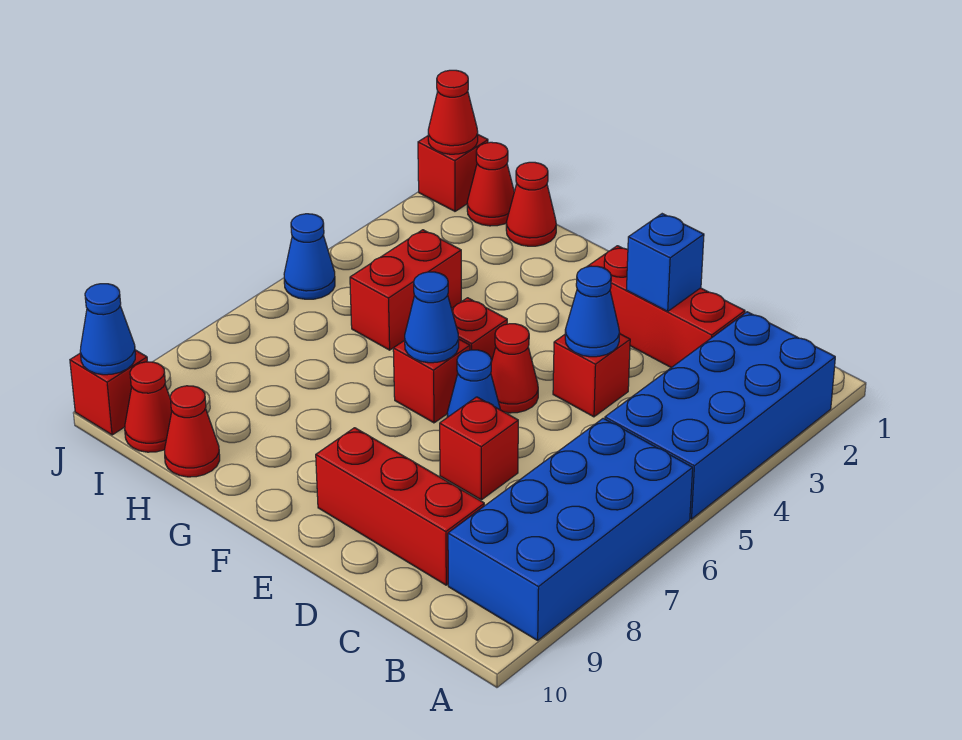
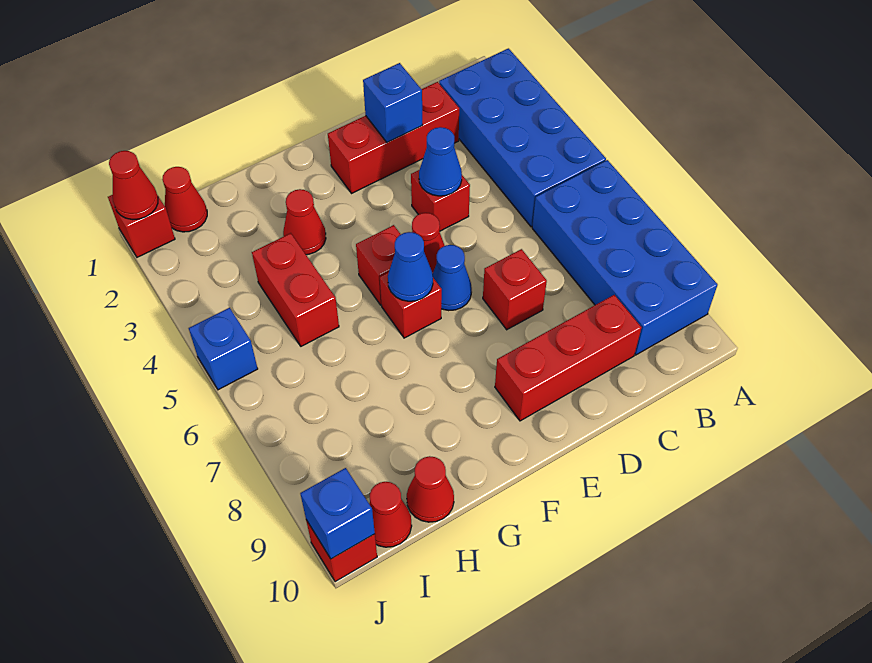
red 1x1 cone [506,162,556,246] -> red 1x1 cone moved to [283,189,326,255]
blue 1x1 cone [284,214,335,299] -> blue 1x1 brick [189,308,258,390]
blue 1x1 cone [80,284,136,375] -> blue 1x1 brick [300,468,375,559]

